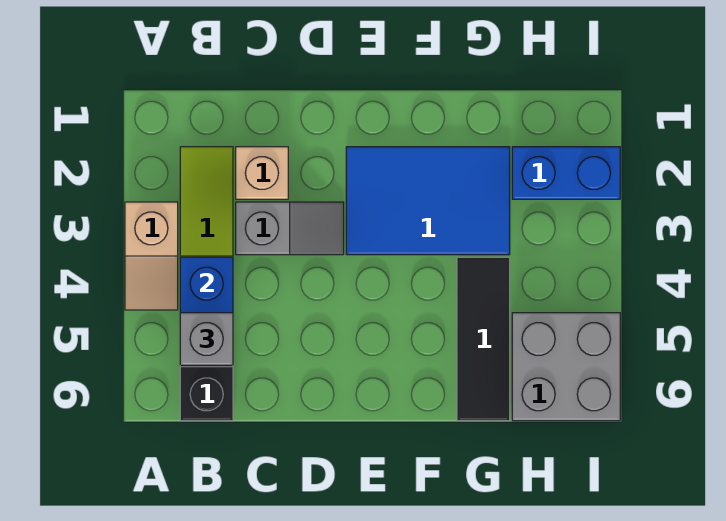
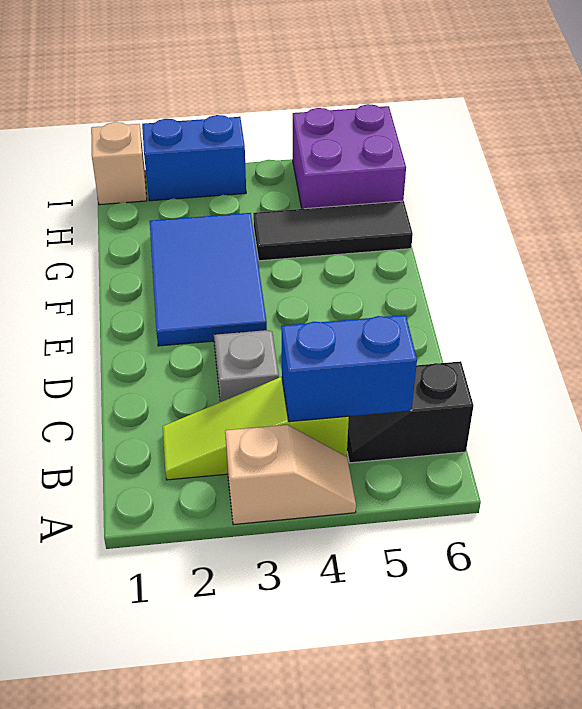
grey 1x1 brick [180,313,233,365] -> none
tan 1x1 brick [236,147,288,199] -> tan 1x1 brick moved to [91,122,147,205]
blue 1x2 brick [512,147,620,199] -> blue 1x2 brick turned to [142,115,246,201]
grey 2x2 brick [512,313,620,421] -> purple 2x2 brick [293,104,406,209]

